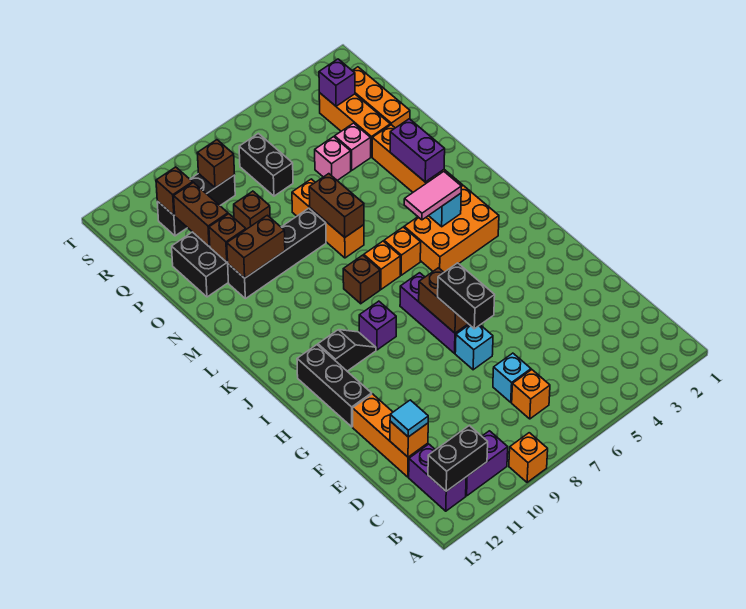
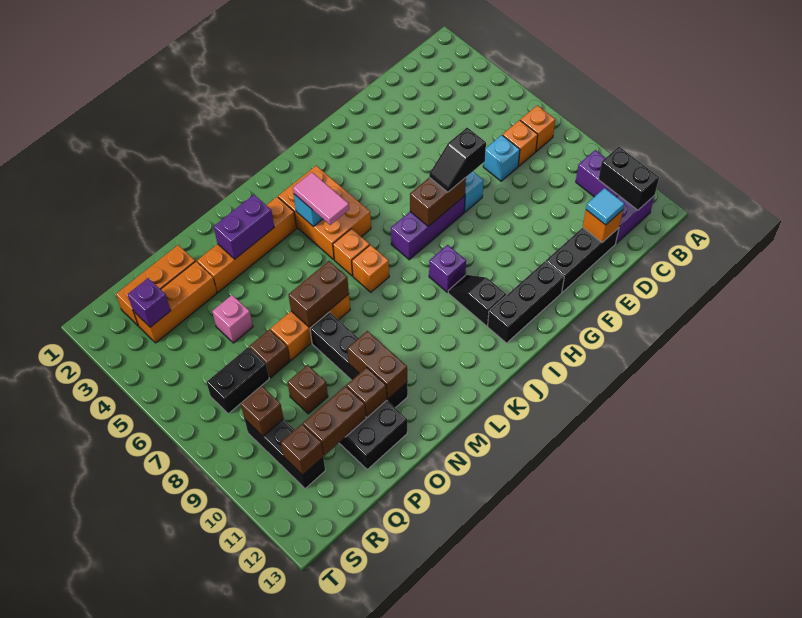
orange 1x1 brick [509,433,548,482] -> orange 1x1 brick moved to [520,105,555,151]
orange 1x3 brick [353,394,428,477] -> black 1x3 brick [546,228,619,292]
black 1x2 brick [438,263,495,329] -> black 1x2 slope [429,127,486,192]
brown 1x1 brick [343,255,380,304] -> brown 1x1 brick moved to [249,329,290,378]
pink 1x1 brick [335,123,371,170] -> none

